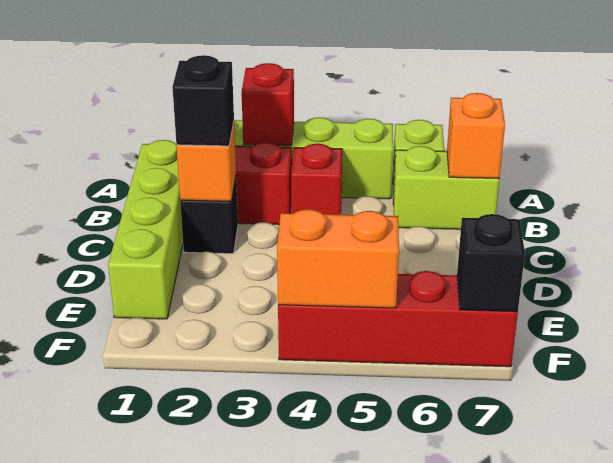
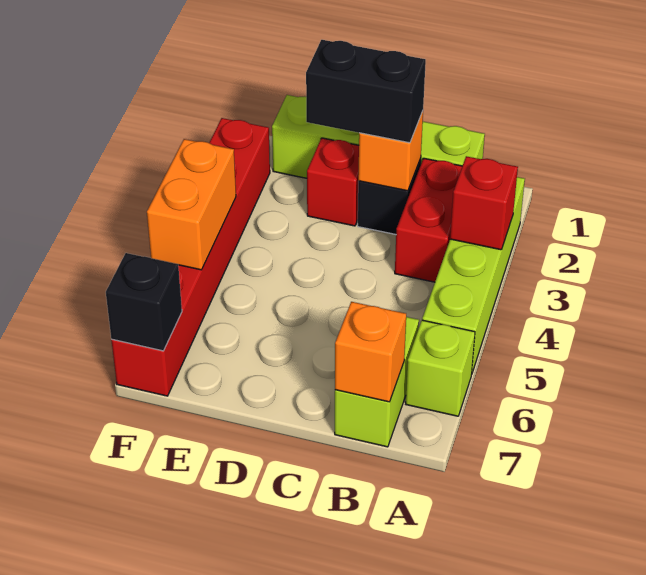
red 1x1 brick [291,144,342,215] -> red 1x1 brick moved to [307,138,359,226]
black 1x1 brick [172,55,234,146] -> black 1x2 brick [306,40,426,143]
red 1x4 brick [278,271,518,367] -> red 1x6 brick [111,118,270,396]

